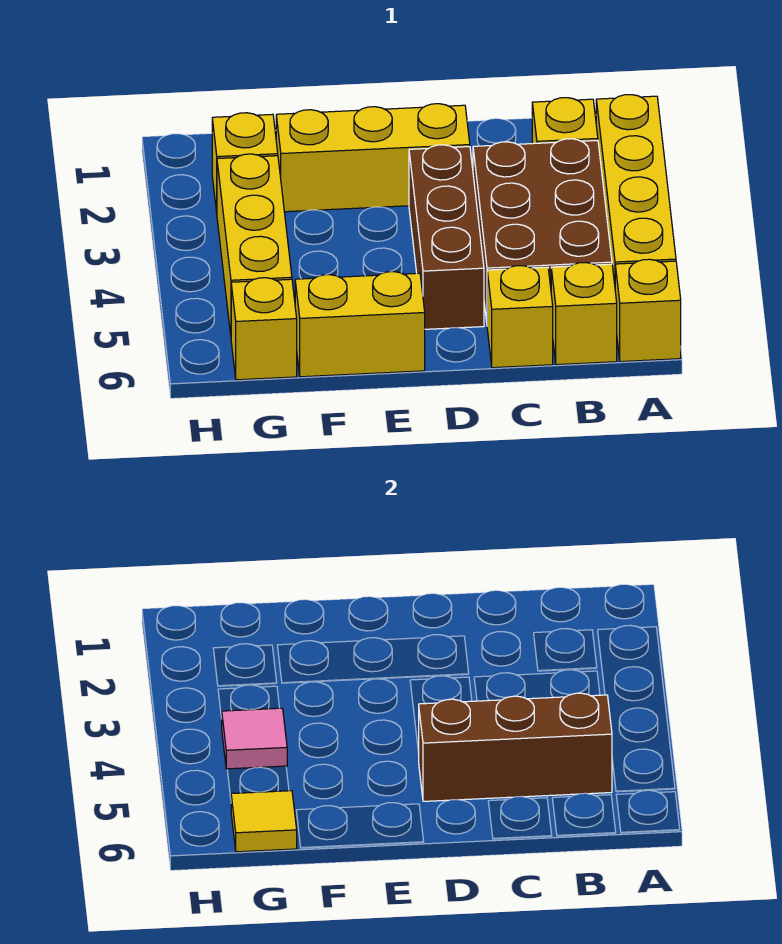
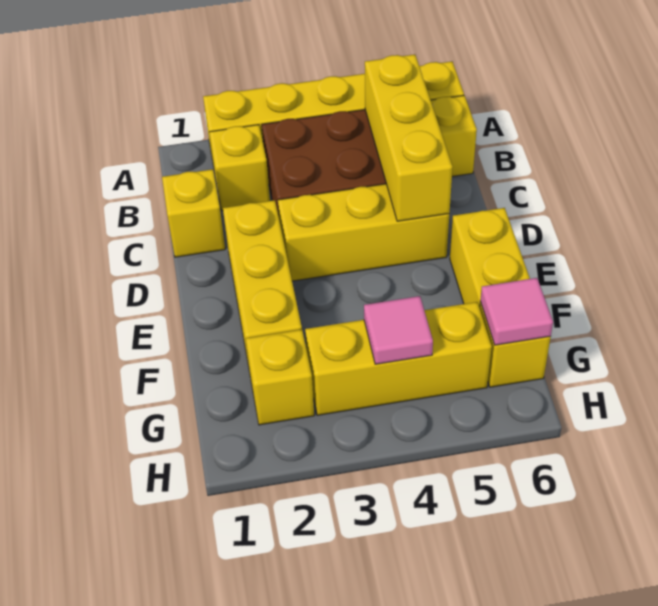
brown 1x3 brick [418,693,612,801] -> yellow 1x3 brick [365,54,453,221]
yellow 1x1 brick [487,266,553,368] -> yellow 1x1 brick moved to [162,169,225,257]
brown 1x3 brick [409,145,484,329] -> yellow 1x3 brick [278,184,449,281]
yellow 1x1 tile [231,791,297,852] -> pink 1x1 tile [480,278,553,345]

